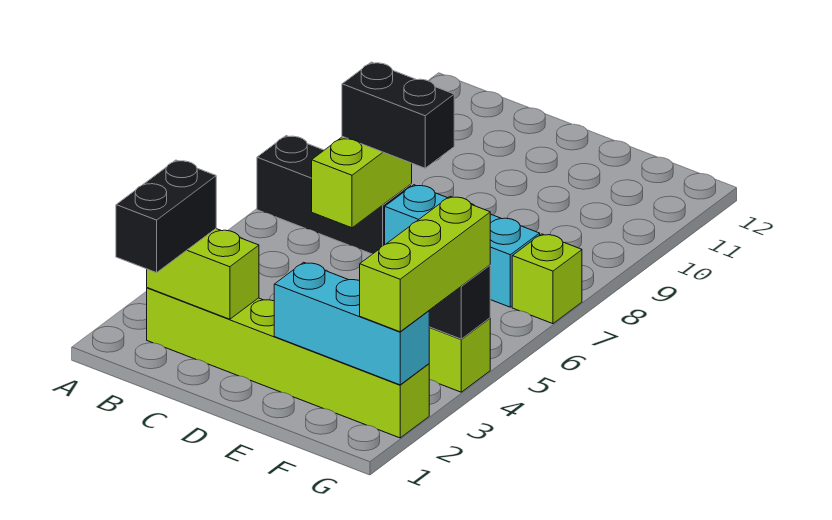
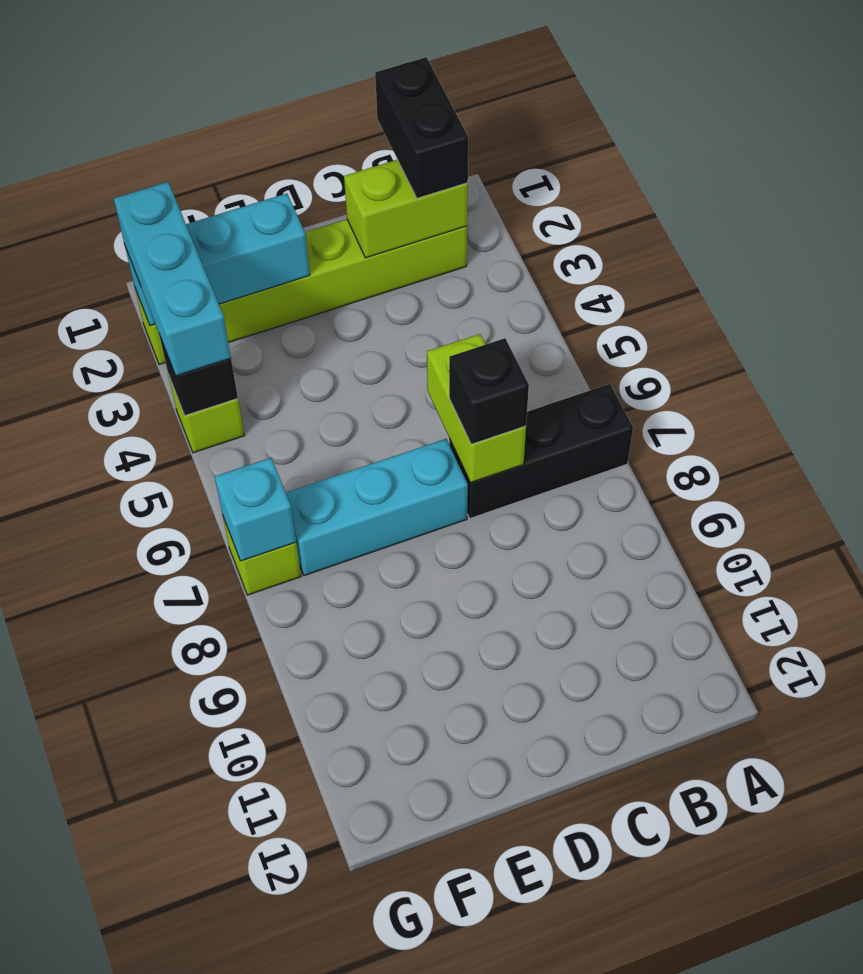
black 1x2 brick [342,62,454,168] -> black 1x1 brick [449,338,529,444]
lime 1x3 brick [360,197,490,332] -> cyan 1x3 brick [113,182,231,376]
none -> cyan 1x1 brick [215,458,296,561]

